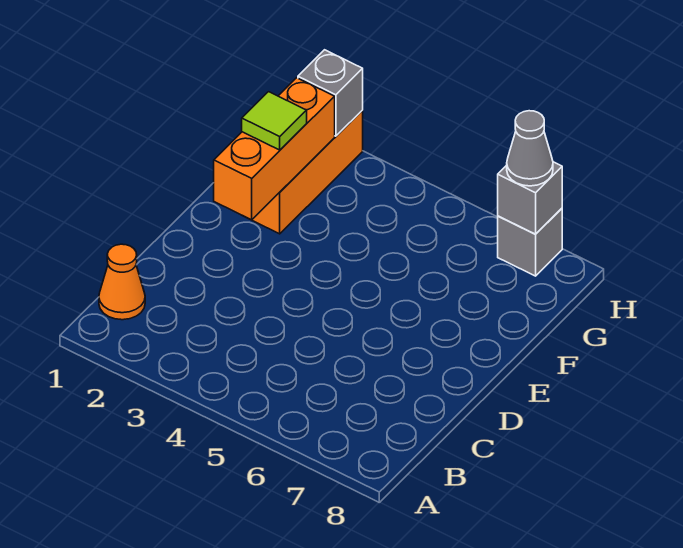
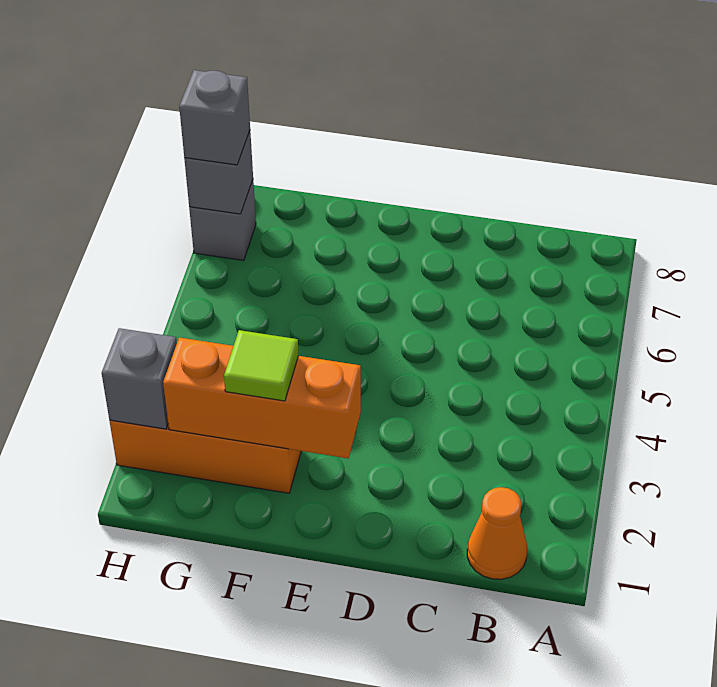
grey 1x1 cone [507,111,553,186] -> grey 1x1 brick [179,70,250,165]

